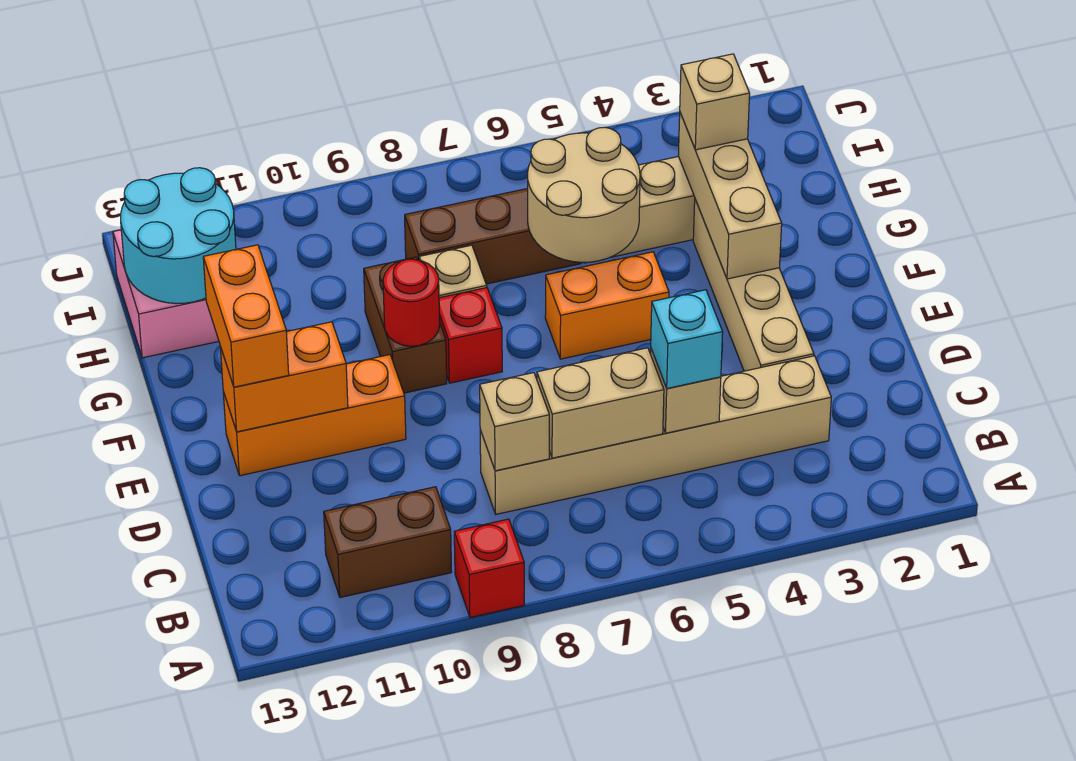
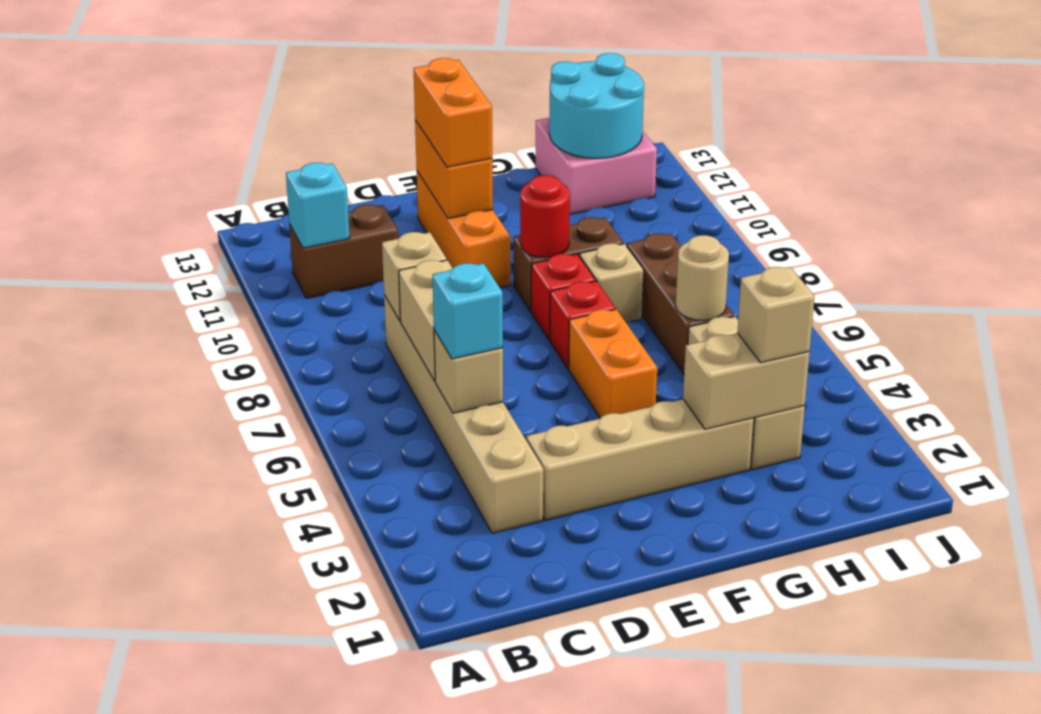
red 1x1 brick [454,519,524,617] -> red 1x1 brick moved to [550,281,615,369]
brown 1x2 brick [324,487,452,597] -> brown 1x2 brick turned to [289,205,398,298]
none -> cyan 1x1 brick [286,163,349,248]
orange 1x2 brick [203,245,289,387] -> orange 1x2 brick turned to [414,58,492,167]
tan 1x3 brick [678,113,782,279] -> tan 1x2 brick [683,333,810,429]
tan 2x2 round brick [528,127,640,262] -> tan 1x1 round brick [676,235,729,321]

